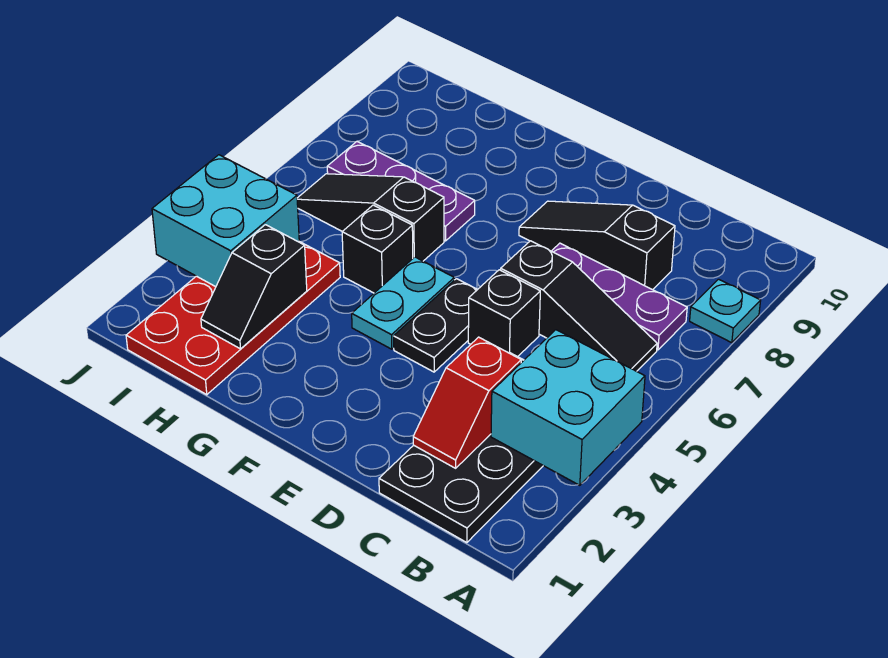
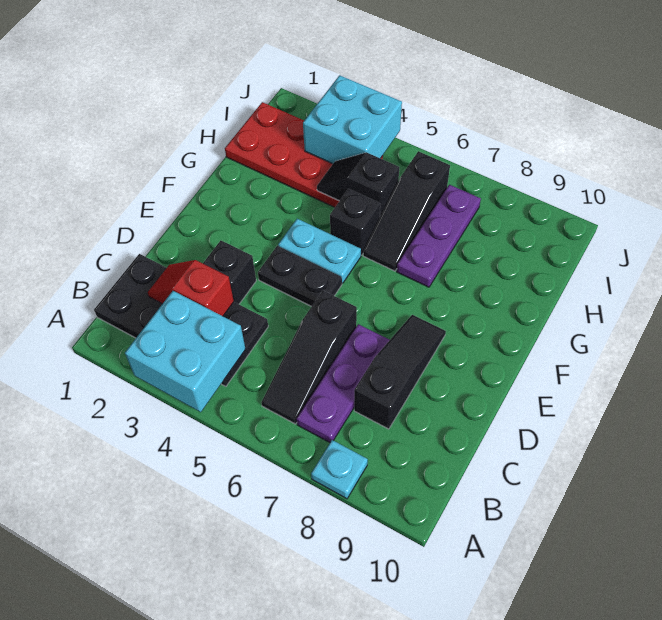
black 1x1 brick [468,270,540,357] -> black 1x1 brick moved to [203,241,256,304]
black 1x3 slope [297,174,444,261] -> black 1x3 slope turned to [363,151,450,271]
black 1x2 slope [201,225,307,349] -> black 1x2 slope moved to [317,152,399,217]

